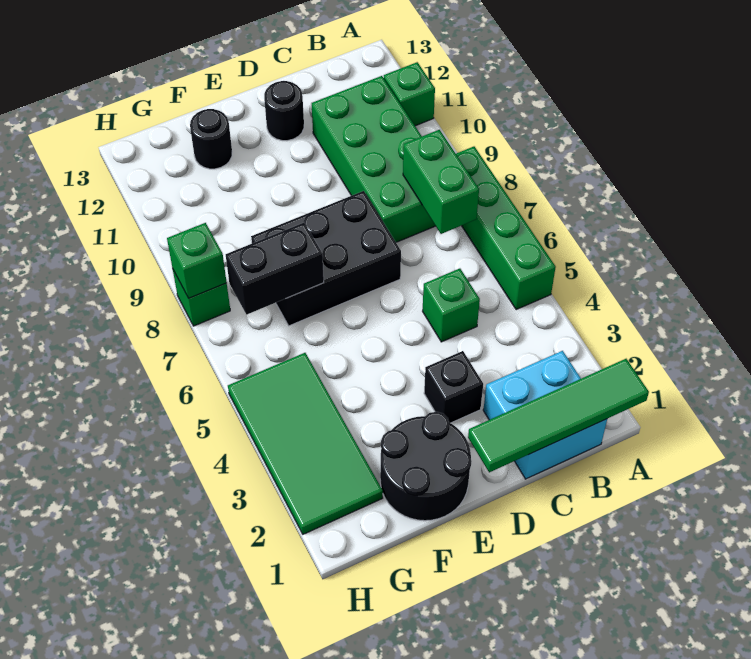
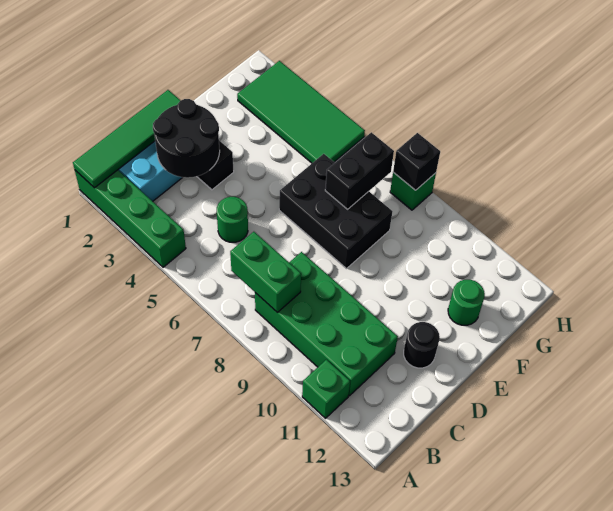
green 1x4 brick [456,147,556,310] -> green 1x4 brick moved to [75,170,186,267]
green 1x1 brick [423,269,480,342] -> green 1x1 round brick [217,197,248,242]
black 2x3 brick [251,191,401,326] -> black 2x3 brick turned to [279,154,392,269]
black 2x2 round brick [380,412,471,521] -> black 2x2 round brick moved to [153,99,220,178]
black 1x1 round brick [190,109,232,169] -> green 1x1 round brick [448,280,485,325]
green 1x1 brick [167,223,227,298] -> black 1x1 brick [393,133,440,190]

